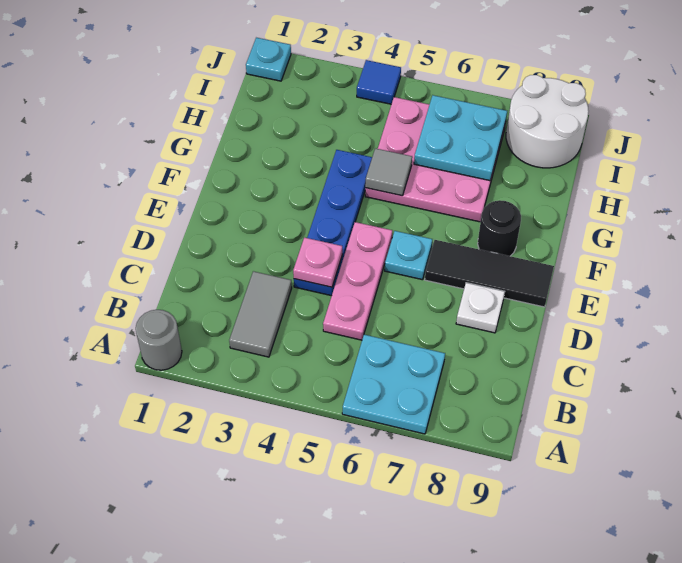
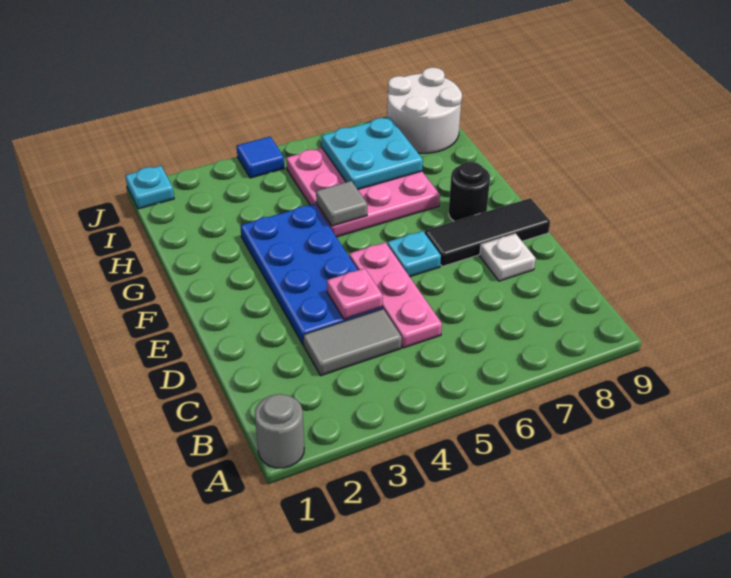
cyan 2x2 plate [342,335,445,434] -> none
grey 1x2 tile [229,271,292,357] -> grey 1x2 tile turned to [303,309,402,376]
blue 1x4 plate [294,150,372,296] -> blue 2x4 plate [240,204,382,345]

